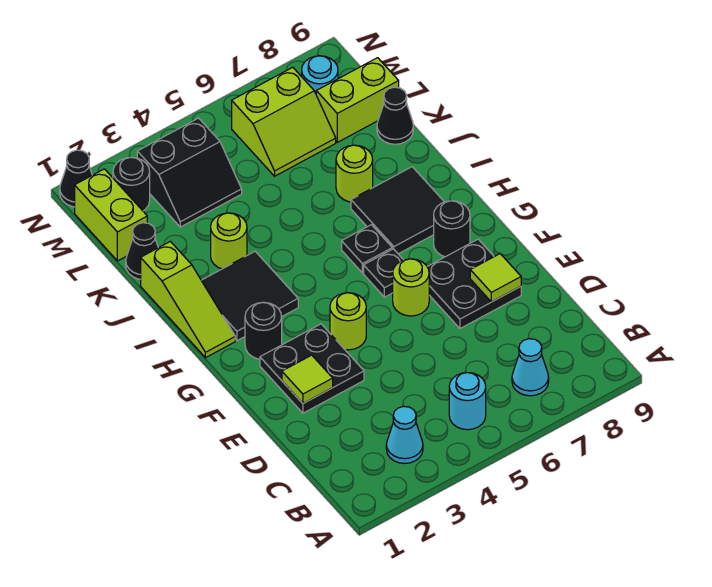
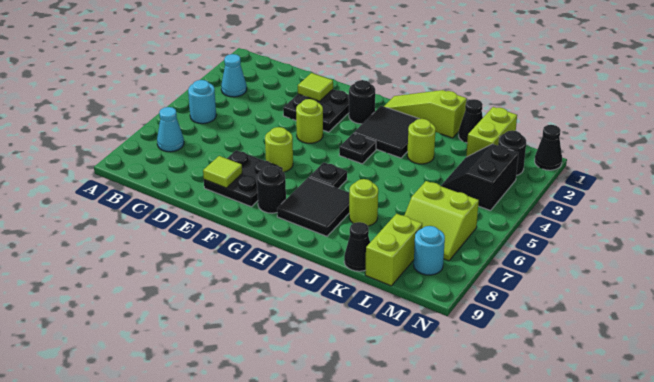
black 1x1 plate [364,249,403,297] -> black 1x1 plate moved to [339,133,376,164]
lime 1x2 brick [75,169,147,261] -> lime 1x2 brick turned to [466,107,517,157]
lime 2x2 slope [232,67,336,176] -> lime 2x2 slope turned to [404,181,479,261]

